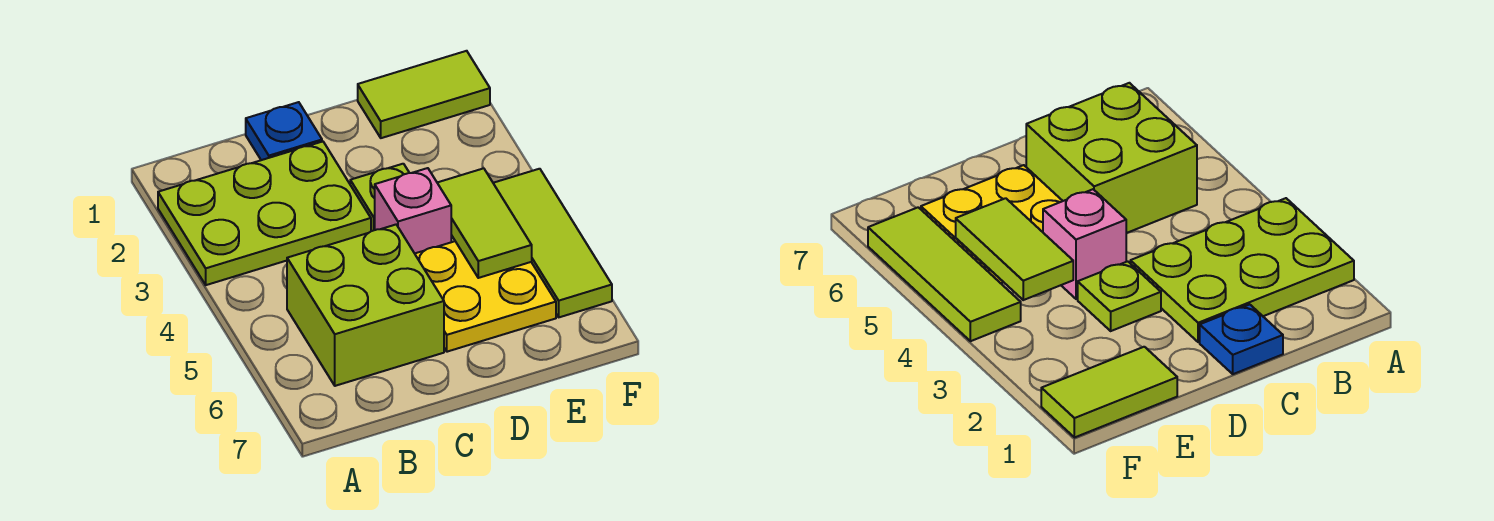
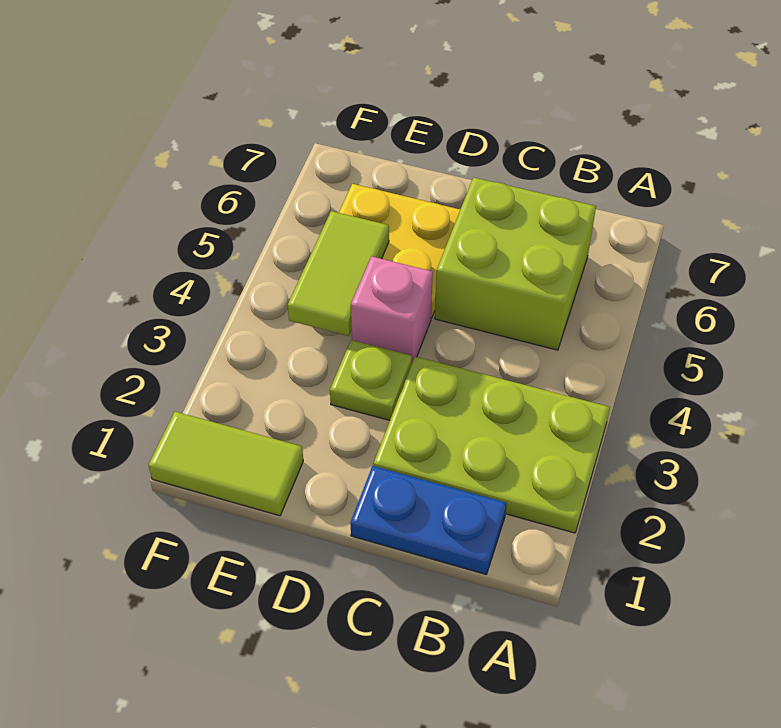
blue 1x1 plate [246,102,322,160] -> blue 1x2 plate [351,466,507,574]
lime 1x3 tile [493,169,612,317] -> none

